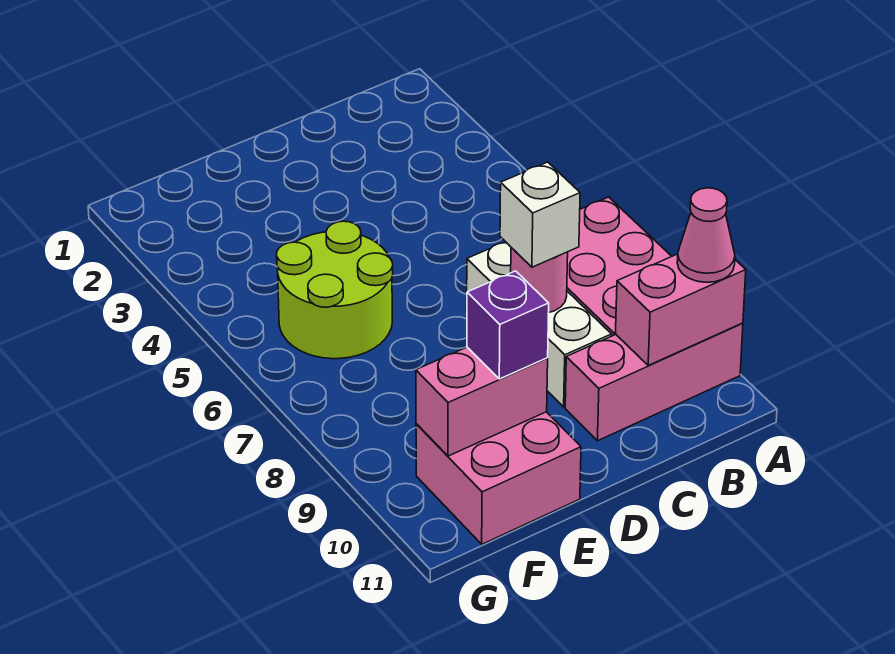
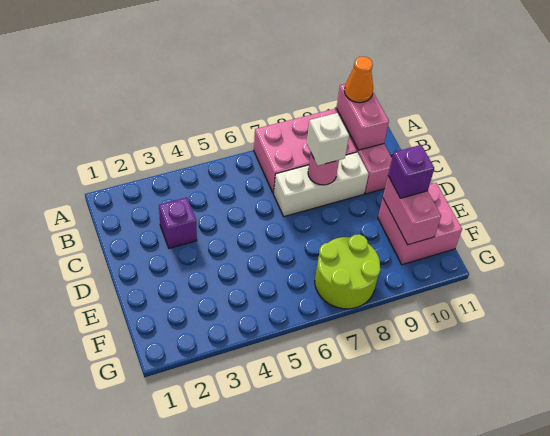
pink 1x1 cone [677,188,735,282] -> orange 1x1 cone [344,57,373,103]
none -> purple 1x1 brick [159,197,197,248]
lime 2x2 round brick [277,221,393,359] -> lime 2x2 round brick moved to [315,234,380,309]

